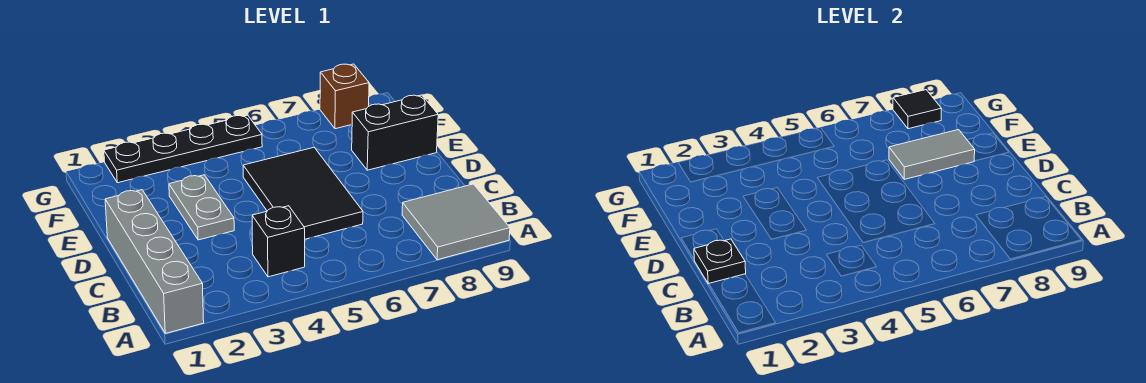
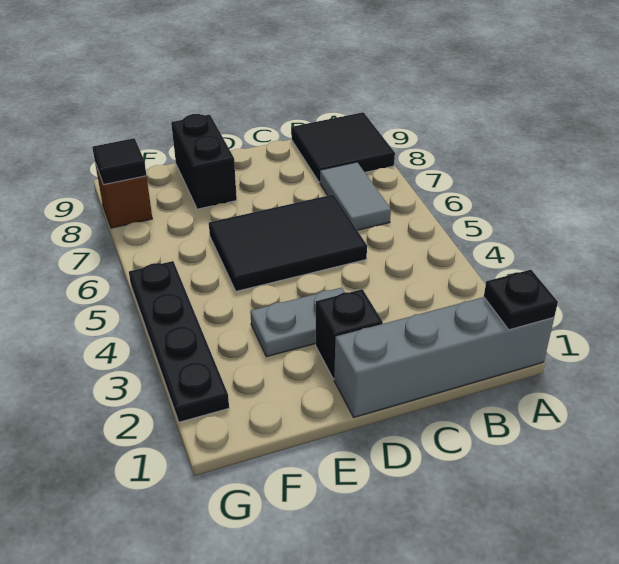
grey 2x2 tile [402,184,510,260] -> black 2x2 tile [291,112,395,182]
black 1x1 brick [252,206,305,277] -> black 1x1 brick moved to [316,289,383,379]
black 1x1 plate [694,239,746,284] -> black 1x1 plate moved to [484,270,558,330]
grey 1x2 tile [889,130,975,179] -> grey 1x2 tile moved to [320,162,391,230]

